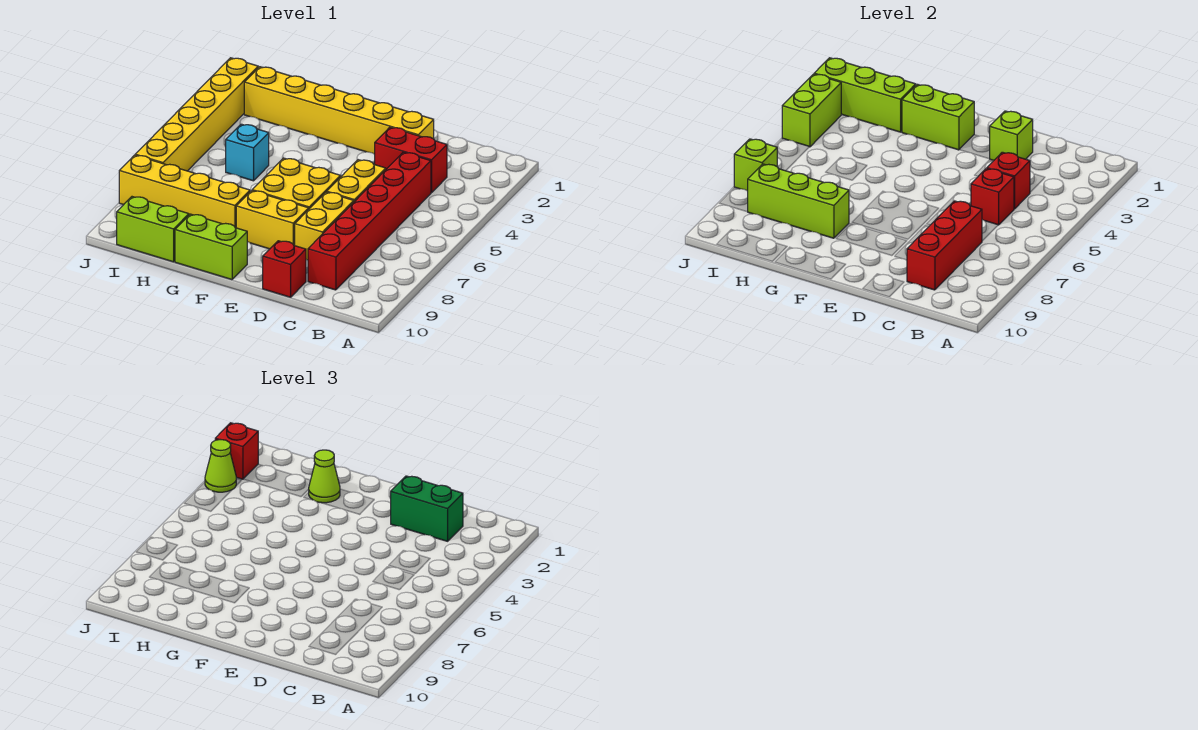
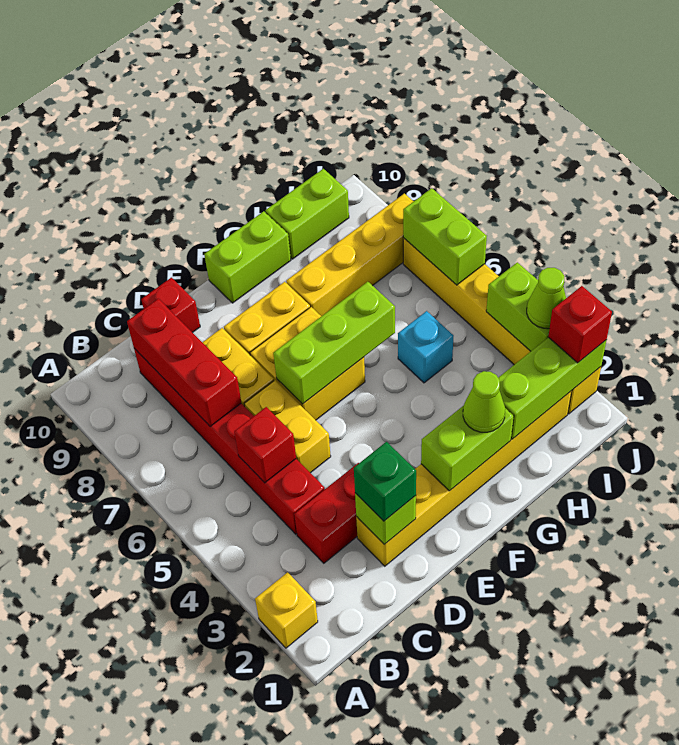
none -> yellow 1x1 brick [255,572,318,648]
green 1x2 brick [391,476,463,541] -> green 1x1 brick [354,442,416,521]
red 1x1 brick [987,152,1030,209] -> none
lime 1x3 brick [748,164,849,238] -> lime 1x3 brick moved to [273,282,395,404]
lime 1x1 brick [734,139,777,191] -> lime 1x2 brick [403,188,487,285]

